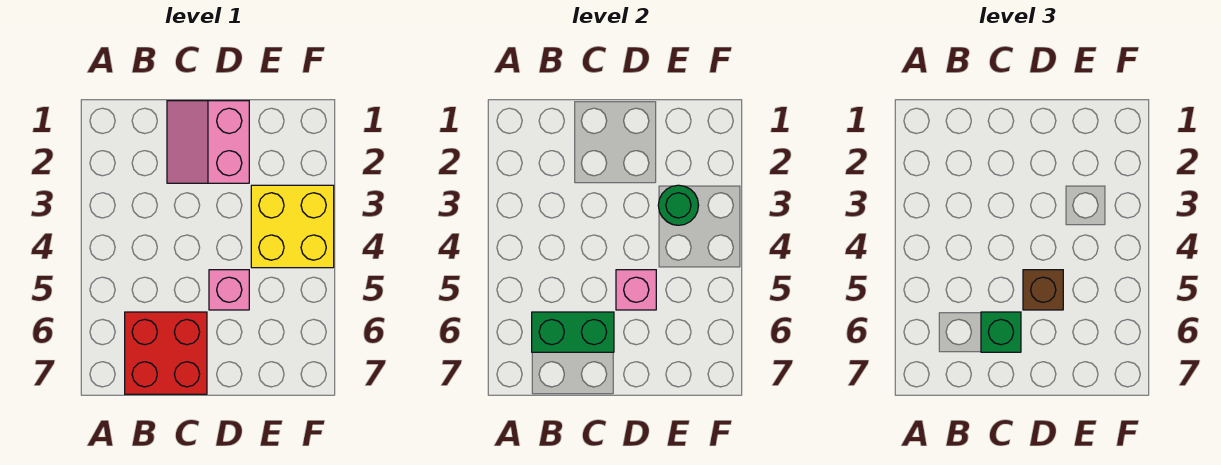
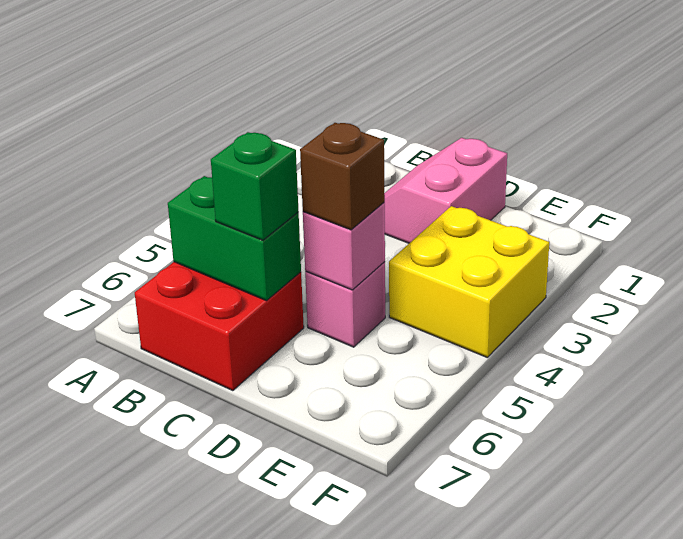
green 1x1 round brick [658,185,699,225] -> none

